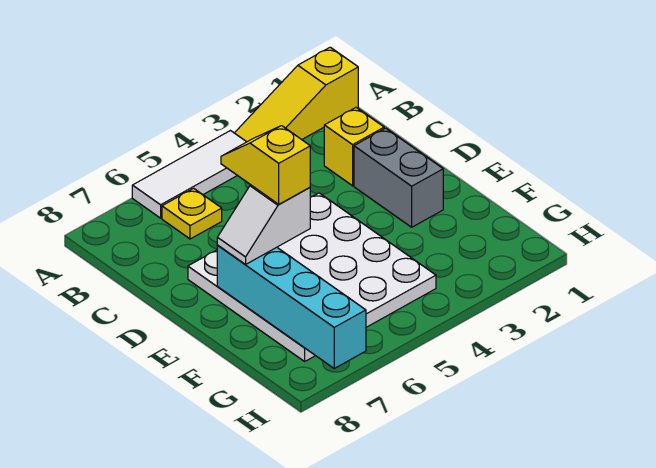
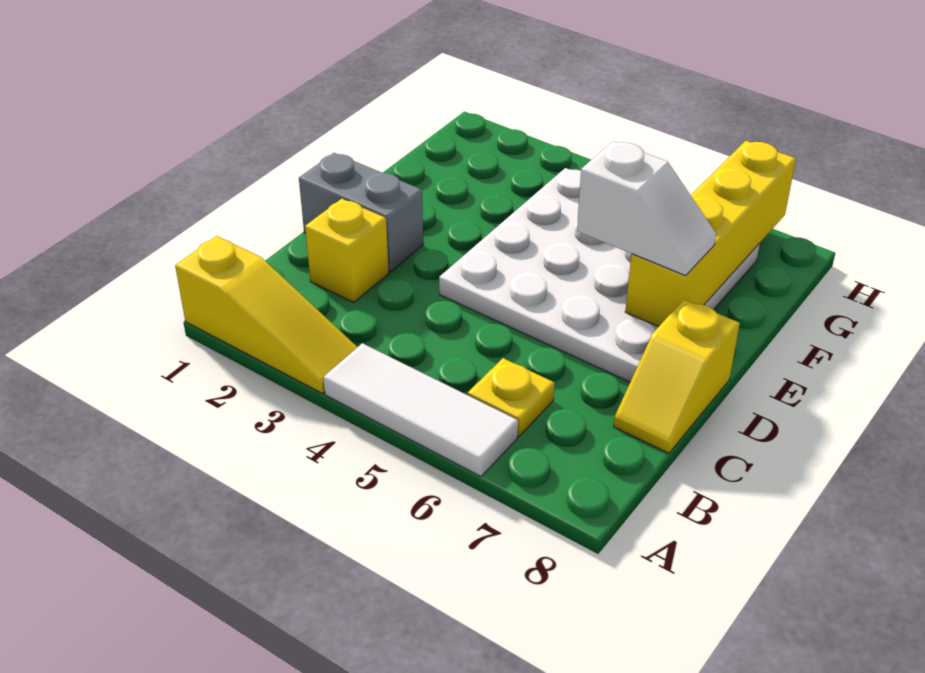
grey 1x2 brick [354,128,443,227] -> grey 1x2 brick turned to [299,153,423,272]
yellow 1x2 slope [221,126,310,204] -> yellow 1x2 slope moved to [614,300,740,453]
cyan 1x4 brick [217,246,366,368] -> yellow 1x4 brick [625,141,796,327]

